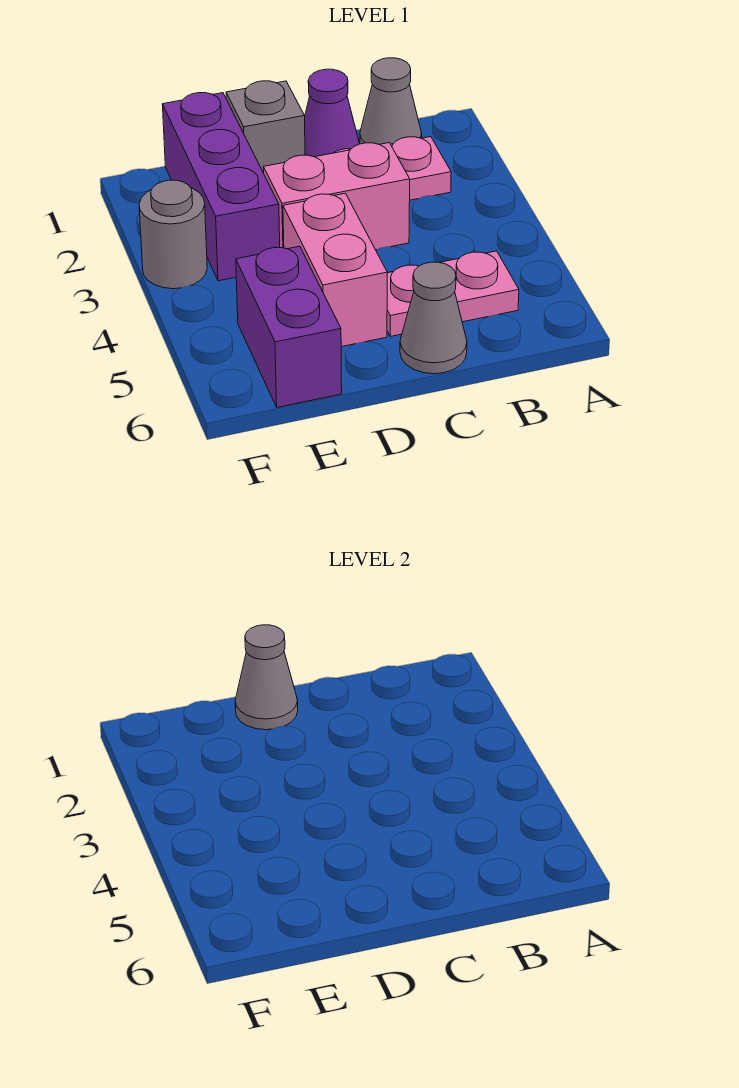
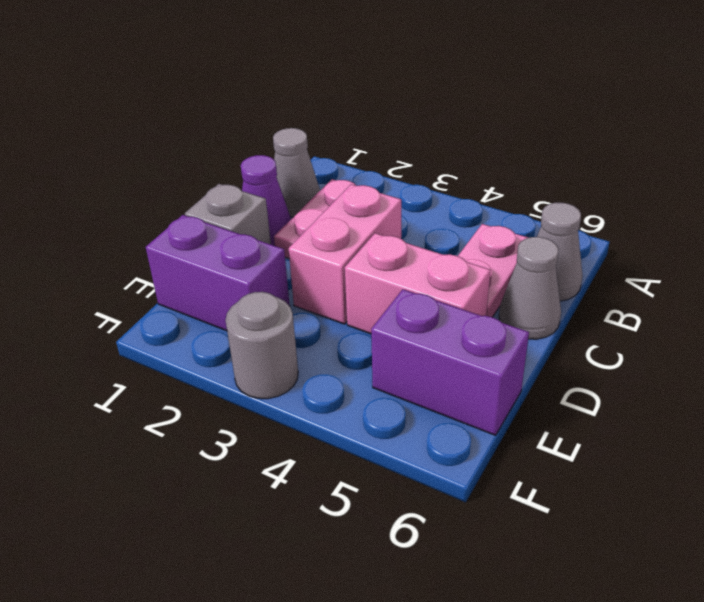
grey 1x1 cone [235,625,298,730] -> grey 1x1 cone moved to [537,203,583,301]
purple 1x3 brick [162,93,280,281] -> purple 1x2 brick [146,215,290,331]

